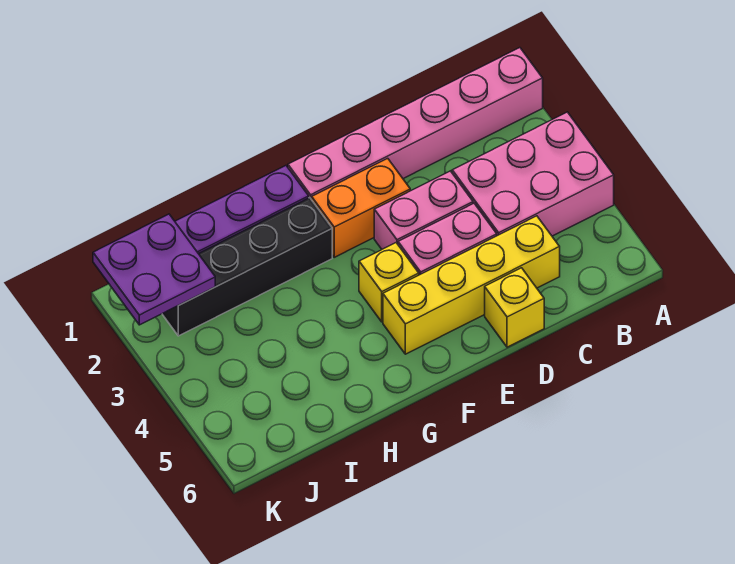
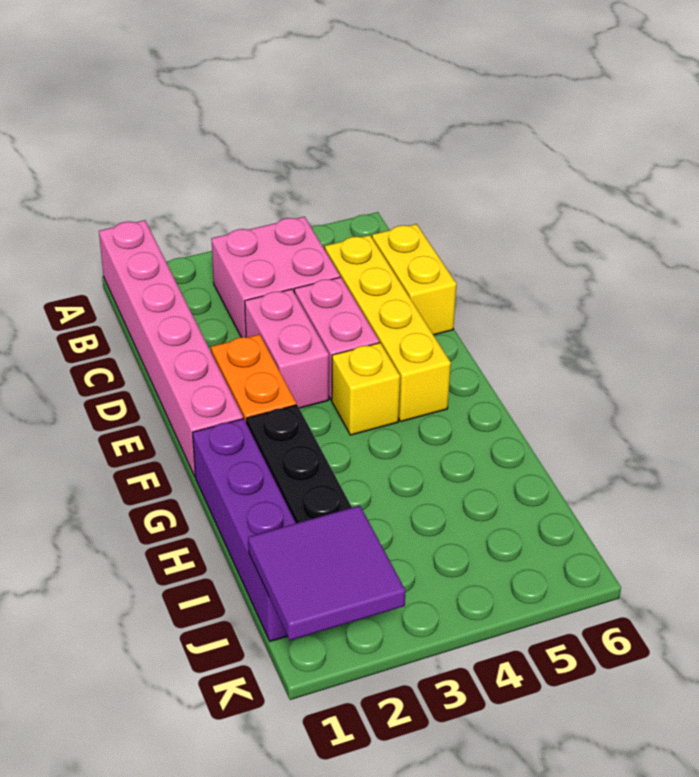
pink 2x3 brick [452,112,614,236] -> pink 2x2 brick [211,217,340,337]
yellow 1x1 brick [485,268,544,347] -> yellow 1x2 brick [372,224,457,335]
purple 2x2 plate [93,214,215,325] -> purple 2x2 tile [248,506,406,640]

